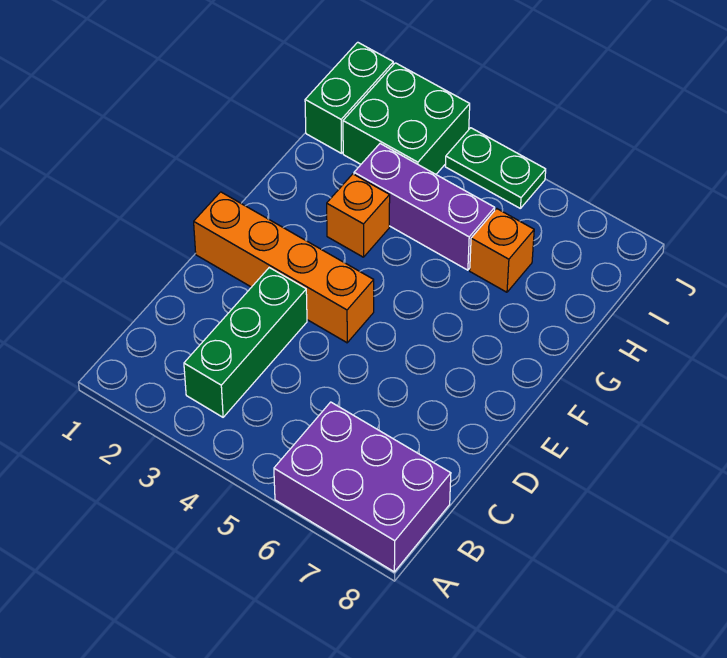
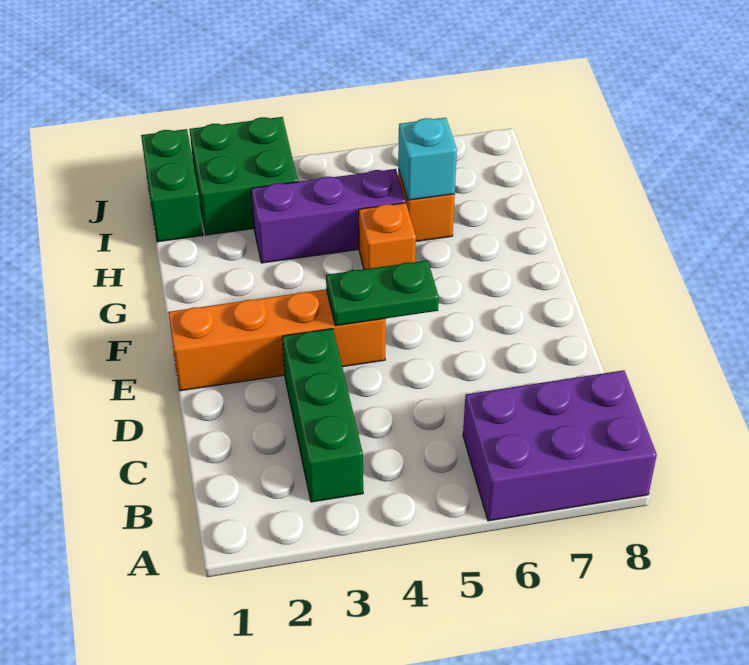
orange 1x1 brick [327,174,390,257] -> orange 1x1 brick moved to [359,203,416,269]
none -> cyan 1x1 brick [398,118,457,200]
green 1x2 plate [445,128,546,208] -> green 1x2 plate moved to [326,260,439,326]

